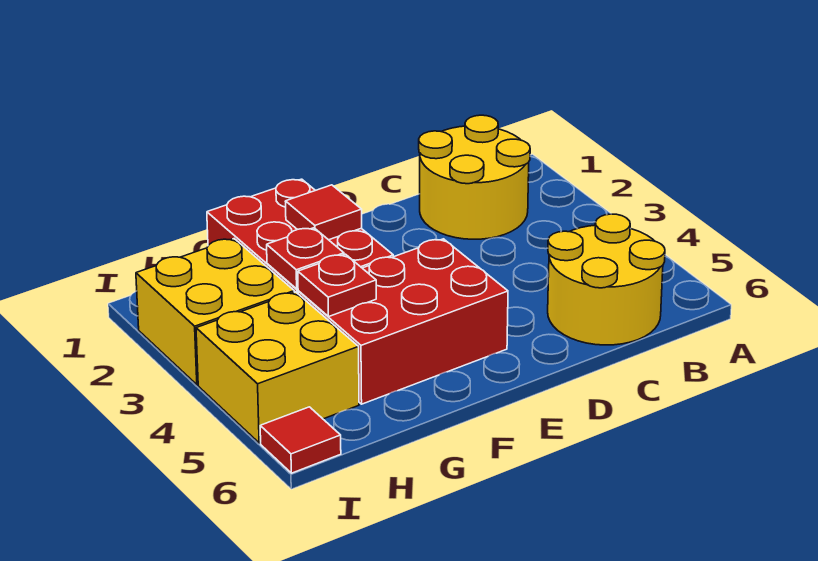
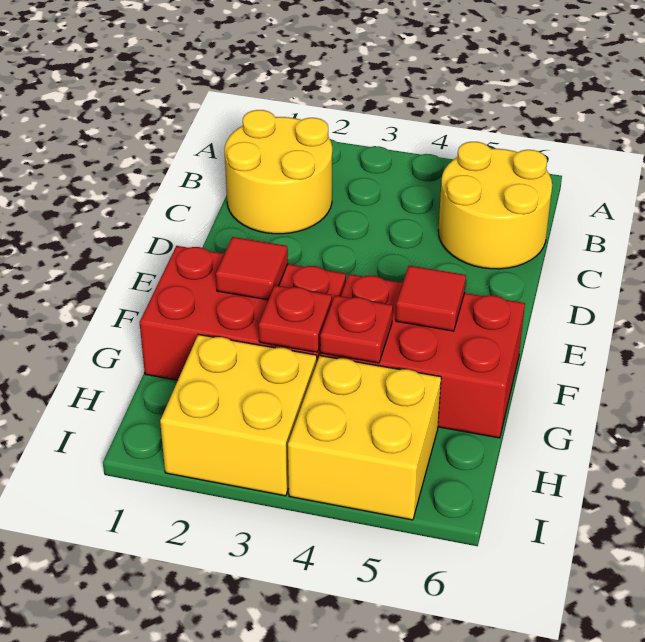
red 2x3 brick [298,239,508,404] -> red 2x3 brick turned to [320,274,525,438]
red 1x1 tile [260,407,341,473] -> red 1x1 tile moved to [396,266,466,331]

